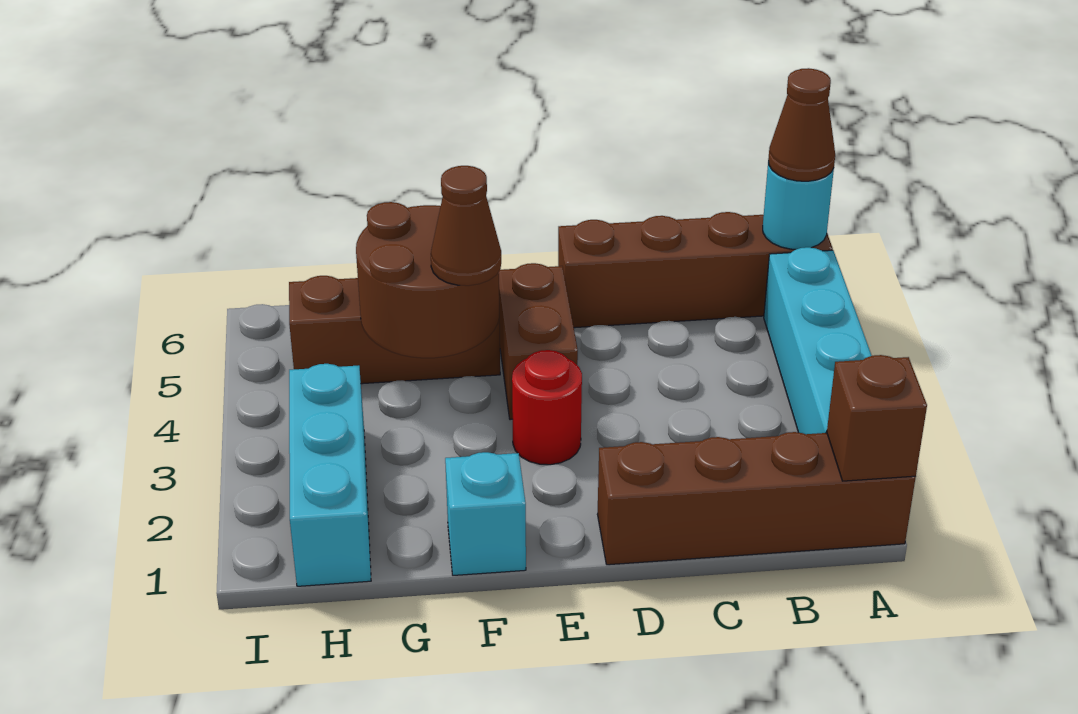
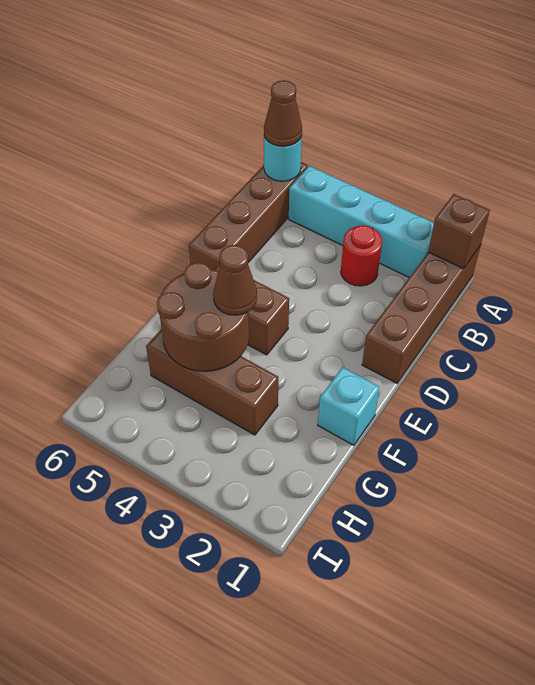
red 1x1 round brick [512,350,582,465] -> red 1x1 round brick moved to [341,225,382,286]
brown 1x3 brick [289,276,500,384] -> brown 1x3 brick turned to [146,329,278,435]
cyan 1x3 brick [289,364,371,586] -> none

